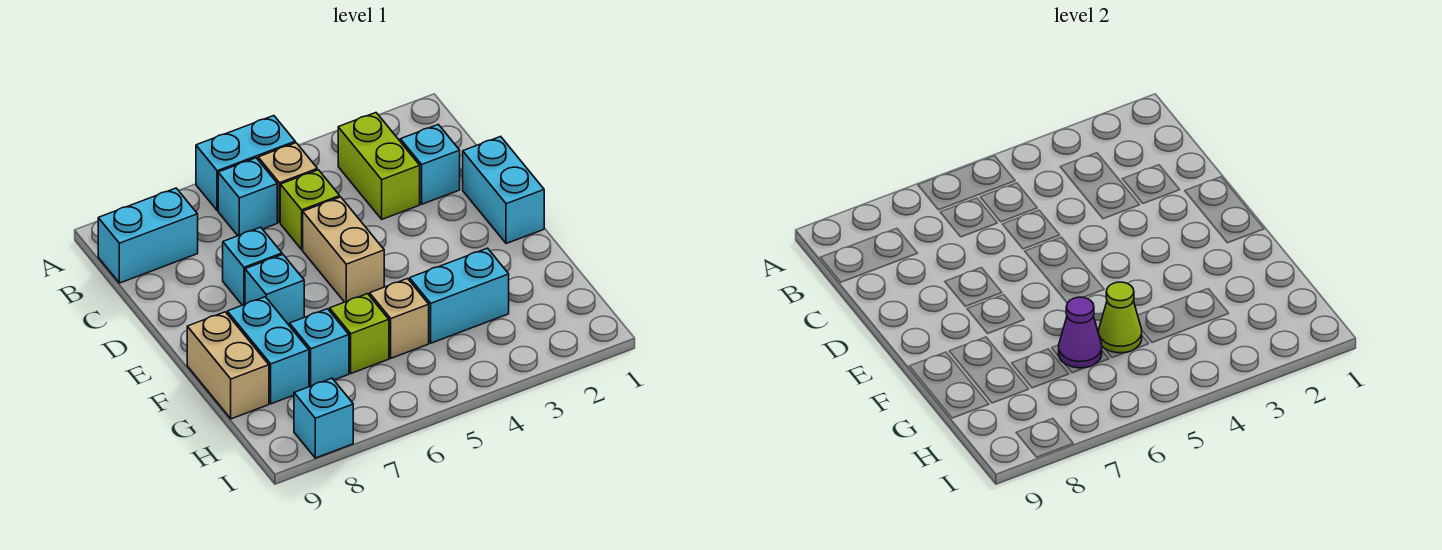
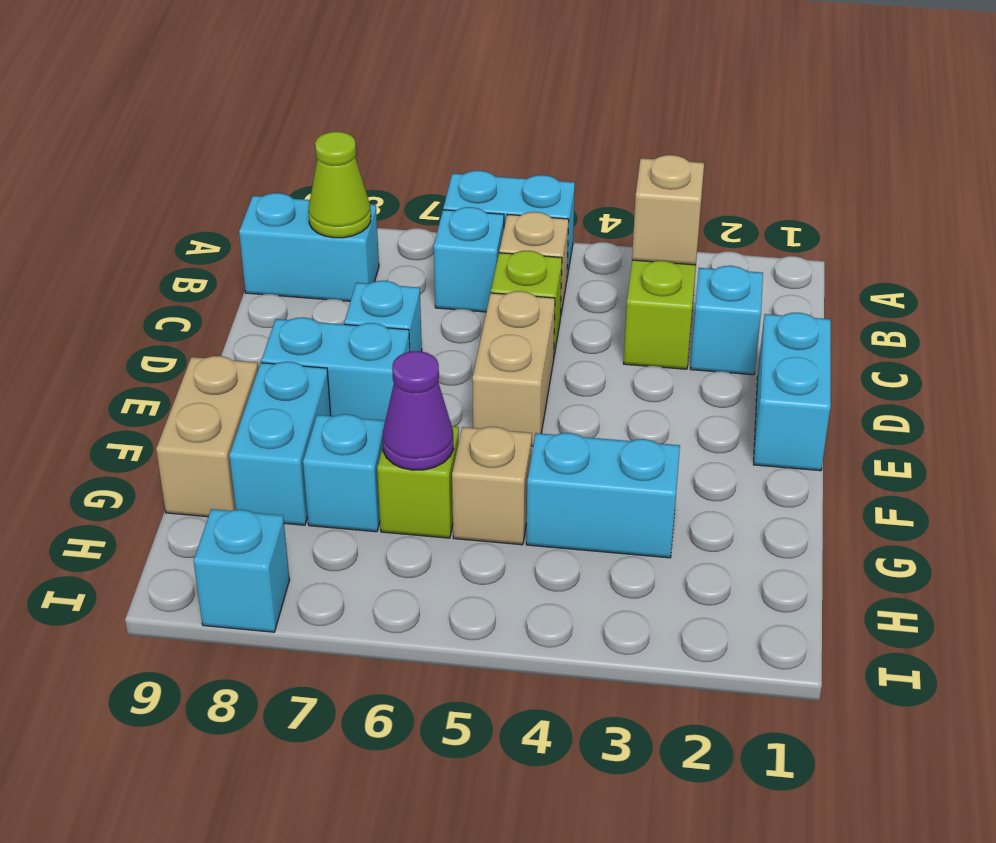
none -> tan 1x1 brick [632,155,704,265]
cyan 1x1 brick [245,255,304,326] -> cyan 1x2 brick [261,317,410,420]
lime 1x1 cone [1099,282,1142,353] -> lime 1x1 cone moved to [308,132,371,238]

